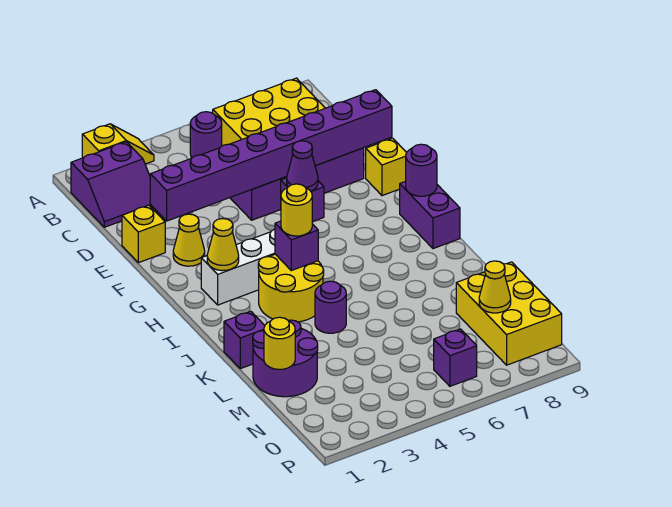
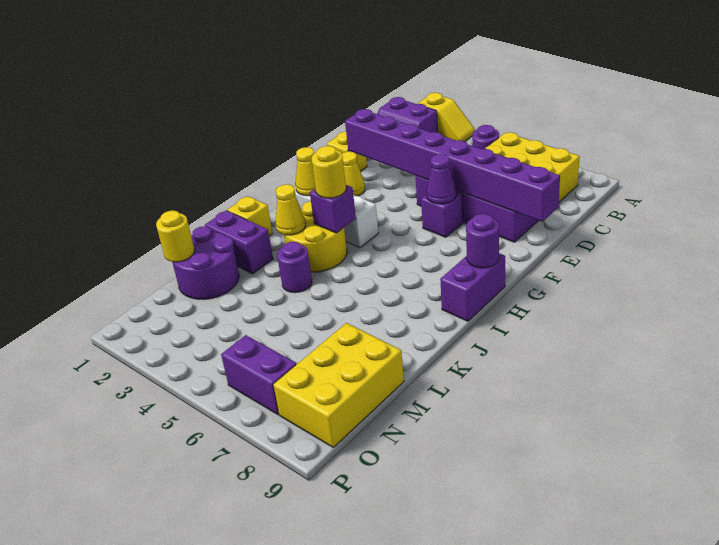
yellow 1x1 brick [366,138,407,196] -> yellow 1x1 brick moved to [227,196,273,236]
purple 1x1 brick [224,311,265,369] -> purple 1x2 brick [205,211,273,274]
yellow 1x1 cone [479,261,511,313] -> yellow 1x1 cone moved to [275,184,306,235]
purple 1x1 brick [434,329,477,386] -> purple 1x2 brick [221,335,297,415]

